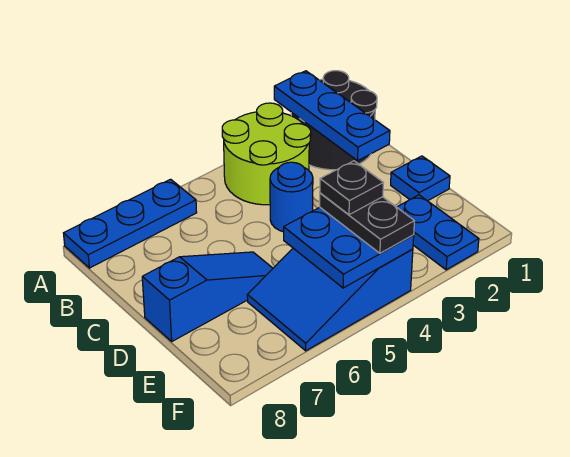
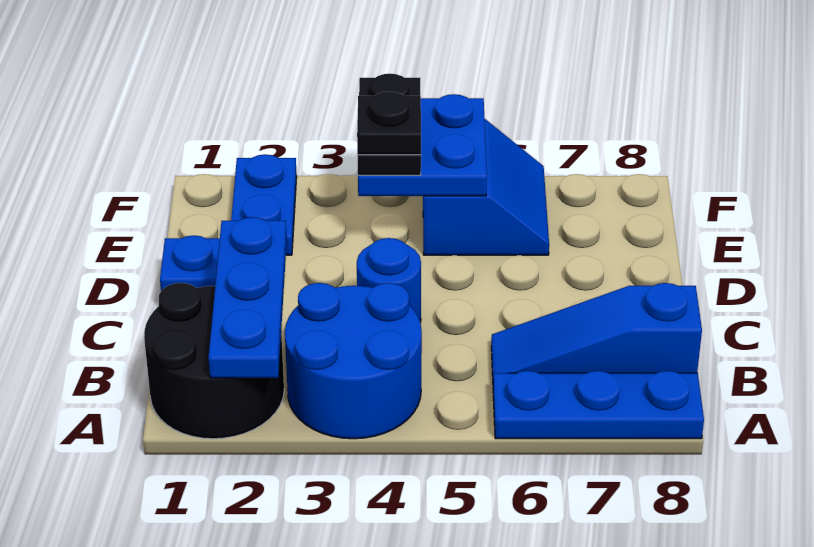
lime 2x2 round brick [222,103,311,205] -> blue 2x2 round brick [285,283,422,439]
blue 1x3 slope [142,252,273,341] -> blue 1x3 slope moved to [491,283,702,381]
blue 2x3 slope [247,248,413,351] -> blue 2x2 slope [423,119,549,255]

